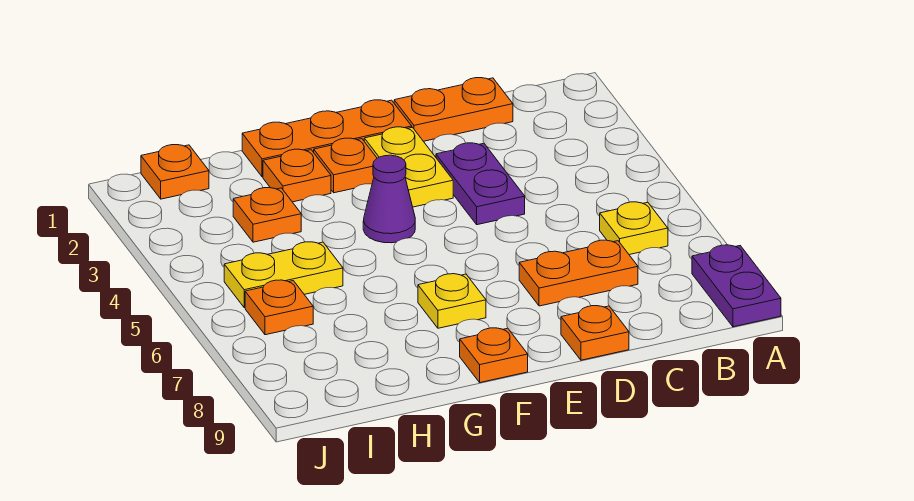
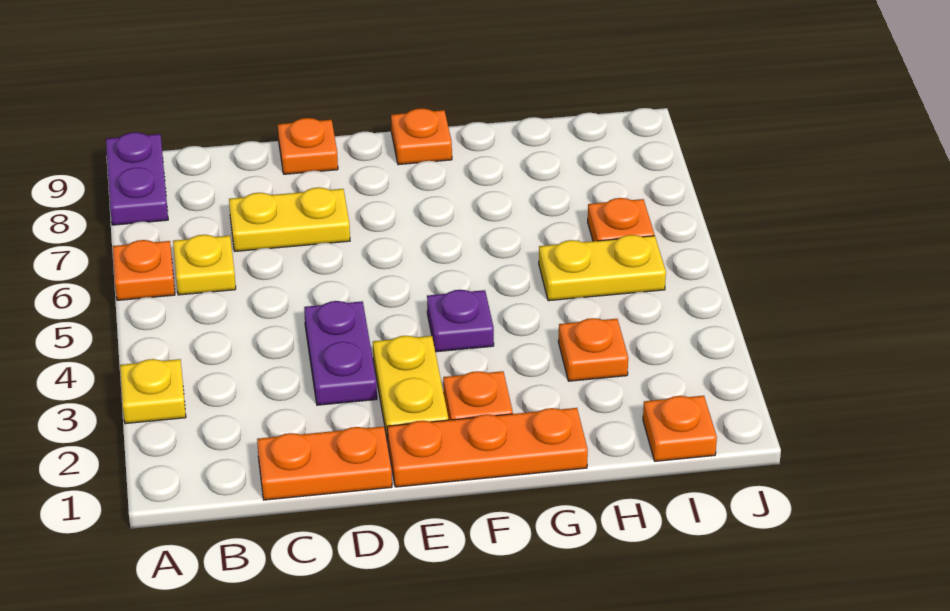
orange 1x2 plate [519,240,638,306] -> yellow 1x2 plate [229,187,350,251]
purple 1x1 cone [363,155,415,243] -> purple 1x1 plate [427,290,494,352]
yellow 1x1 plate [418,274,486,328] -> yellow 1x1 plate moved to [120,359,186,424]
orange 1x1 plate [263,149,331,202] -> orange 1x1 plate moved to [113,240,175,300]

